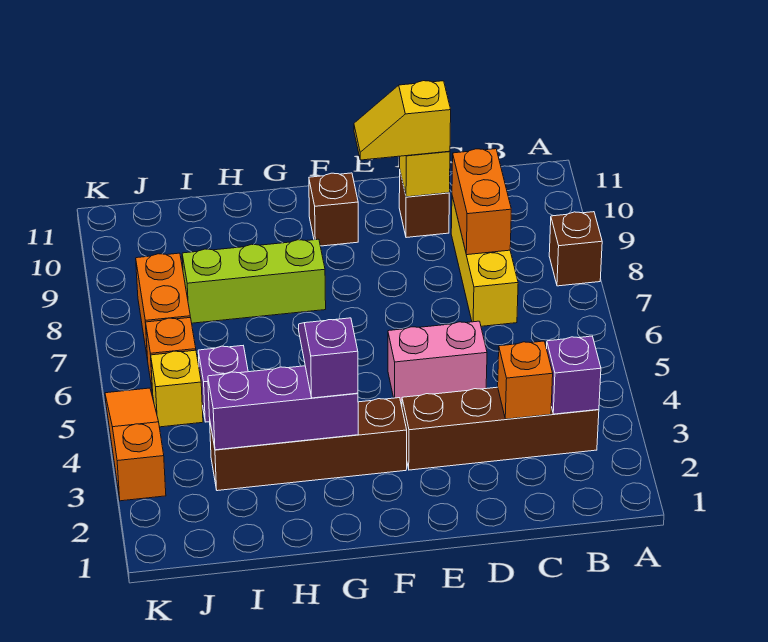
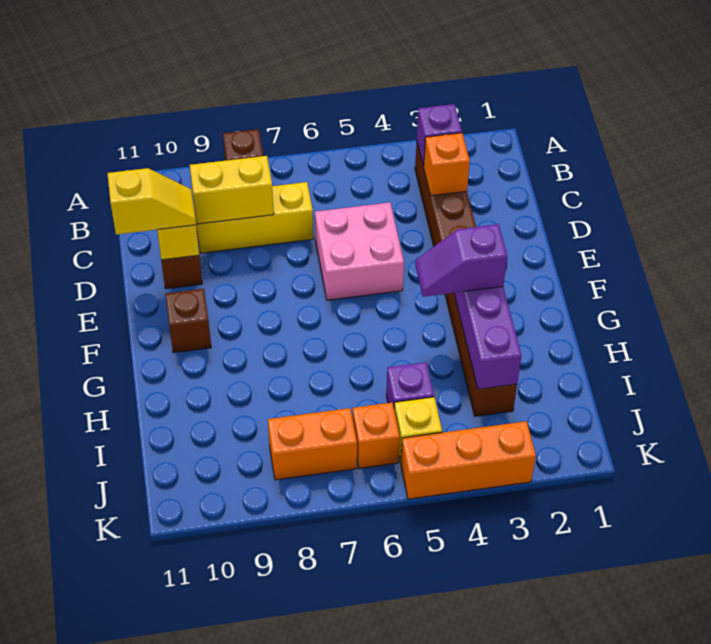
orange 1x2 brick [452,149,511,255] -> yellow 1x2 brick [190,156,274,224]
pink 1x2 brick [388,321,487,402] -> pink 2x2 brick [315,202,404,300]
yellow 1x2 slope [354,81,451,160] -> yellow 1x2 slope turned to [107,168,196,234]
lime 1x3 brick [182,239,326,323] -> none
orange 1x3 slope [105,388,166,501] -> orange 1x3 brick [401,421,536,499]

